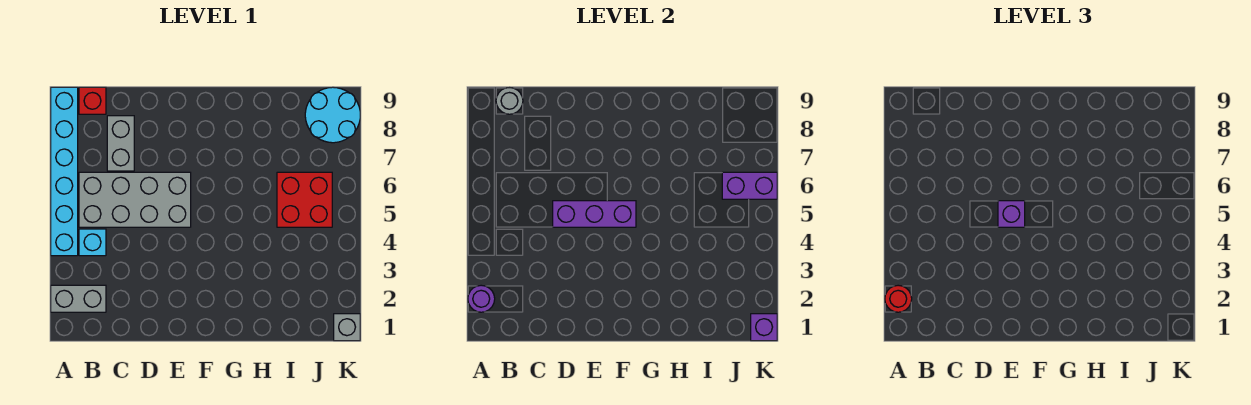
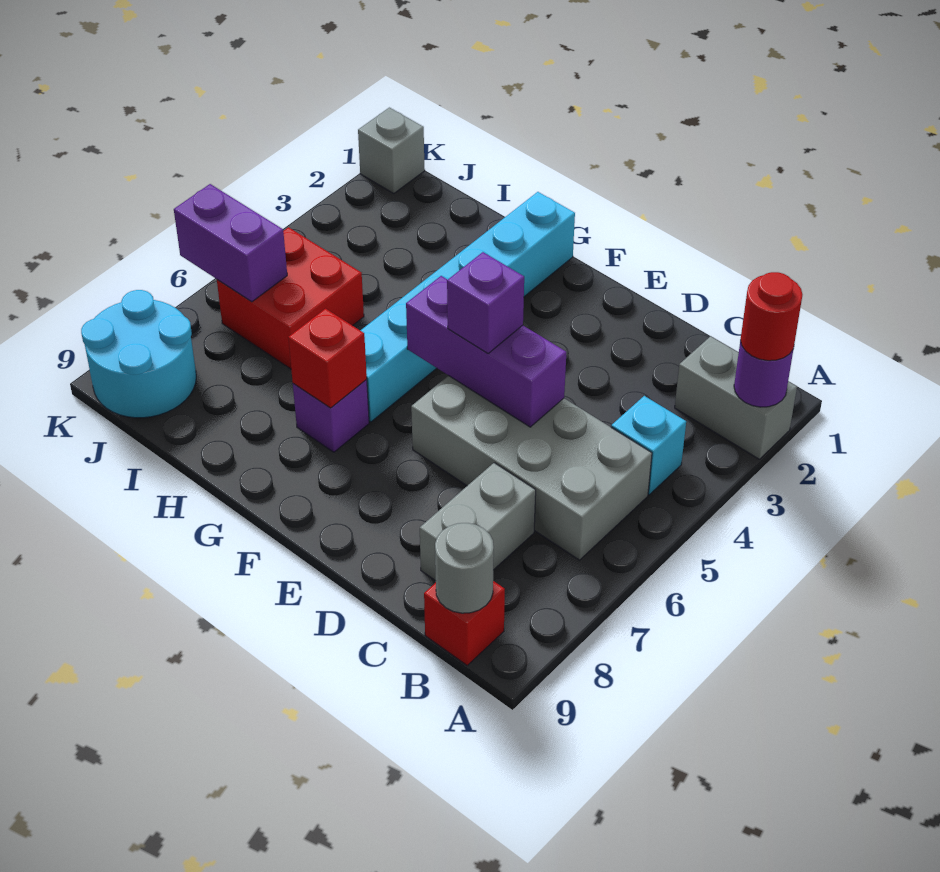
cyan 1x6 brick [51,87,78,256] -> cyan 1x6 brick moved to [360,192,575,422]
none -> red 1x1 brick [288,309,367,408]
purple 1x1 brick [751,314,777,341] -> purple 1x1 brick moved to [293,379,369,452]

